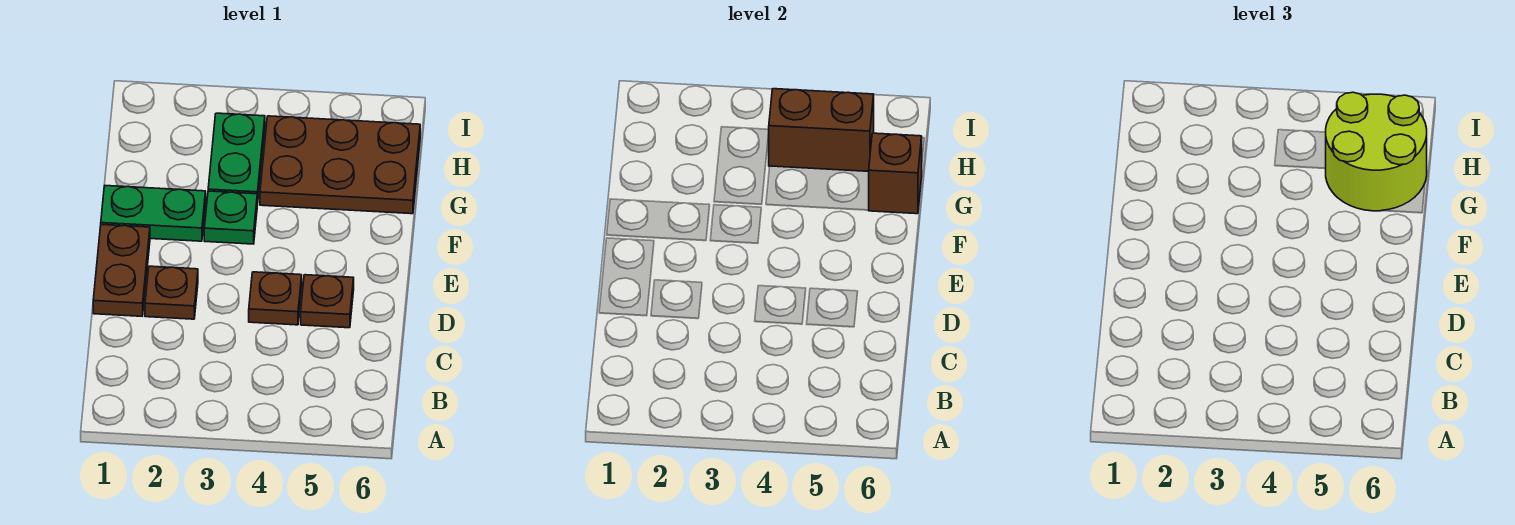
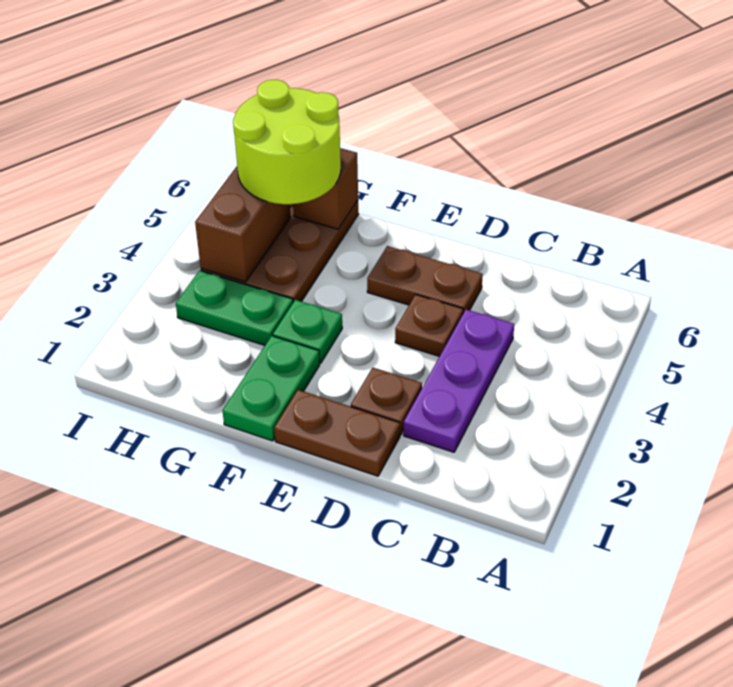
none -> purple 1x3 plate [404,310,514,452]
brown 1x1 plate [301,275,354,328] -> brown 1x2 plate [367,246,483,313]

